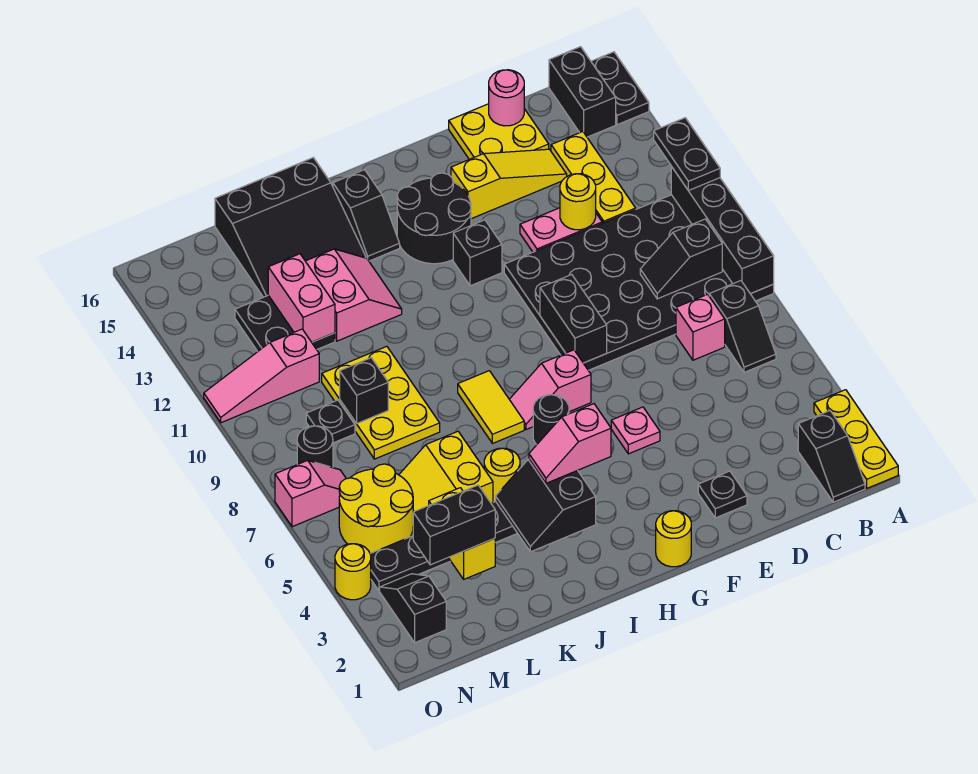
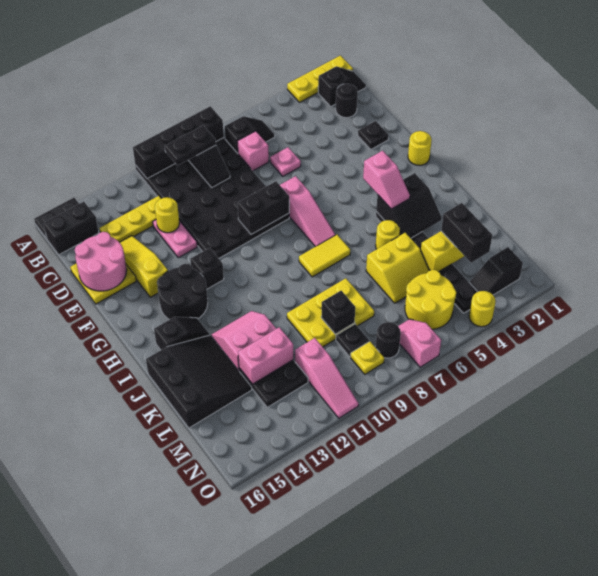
black 1x2 plate [654,118,720,191] -> black 1x2 plate moved to [165,125,216,166]
pink 1x1 round brick [489,70,524,126] -> pink 2x2 round brick [75,232,127,291]
pink 1x1 plate [611,407,660,454] -> pink 1x1 plate moved to [270,147,301,176]
pink 1x2 slope [509,350,591,430] -> pink 1x3 slope [280,176,335,247]
black 1x1 round brick [533,395,569,445] -> black 1x1 round brick moved to [336,84,358,118]
none -> yellow 1x1 plate [351,341,384,374]

